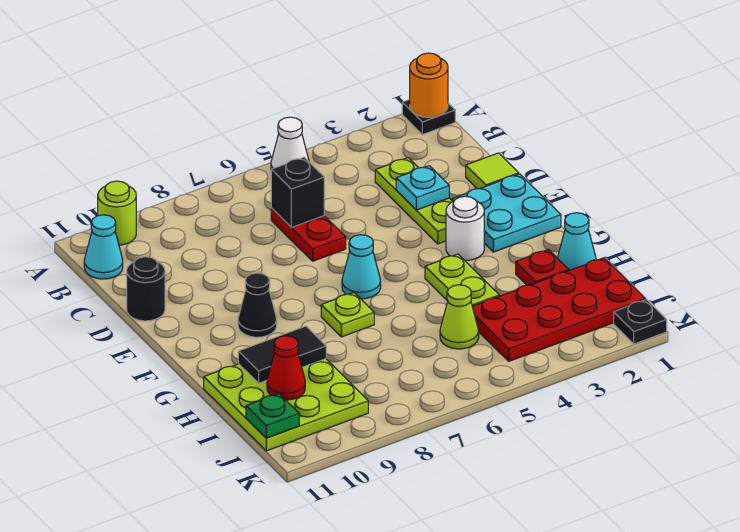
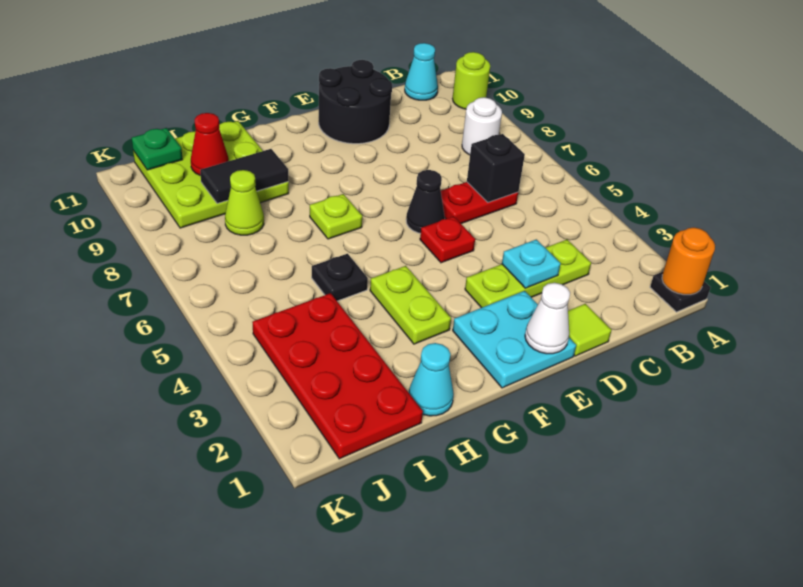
white 1x1 cone [271,117,309,170] -> white 1x1 cone moved to [525,283,570,354]
black 1x1 round brick [127,257,165,321] -> black 2x2 round brick [319,60,392,144]
white 1x1 round brick [446,196,484,261] -> white 1x1 round brick moved to [462,97,502,155]
cyan 1x1 cone [342,235,381,299] -> none
black 1x1 cone [238,273,277,337] -> black 1x1 cone moved to [406,170,445,233]
lime 1x2 plate [425,254,499,306] -> lime 1x2 plate turned to [370,266,451,344]
red 1x1 plate [516,250,569,285] -> red 1x1 plate moved to [420,216,475,263]
black 1x2 tile [238,326,326,383] -> black 1x2 tile turned to [200,149,289,204]
lime 1x1 cone [440,285,479,349] -> lime 1x1 cone moved to [225,170,264,235]
black 1x1 plate [614,300,667,344] -> black 1x1 plate moved to [312,254,368,301]

